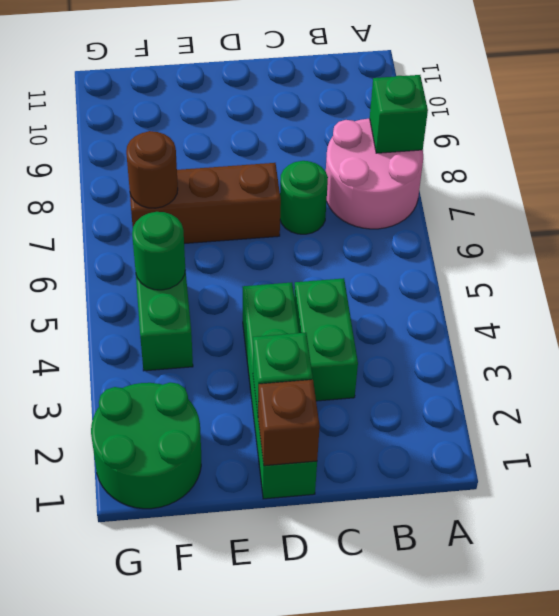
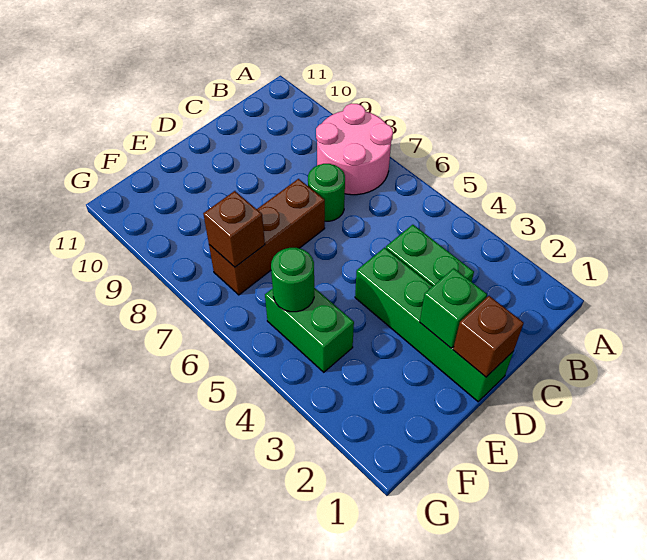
green 1x1 brick [370,75,428,153] -> none
green 2x2 round brick [91,382,201,509] -> none
brown 1x1 round brick [126,131,178,208] -> brown 1x1 brick [203,191,265,267]

